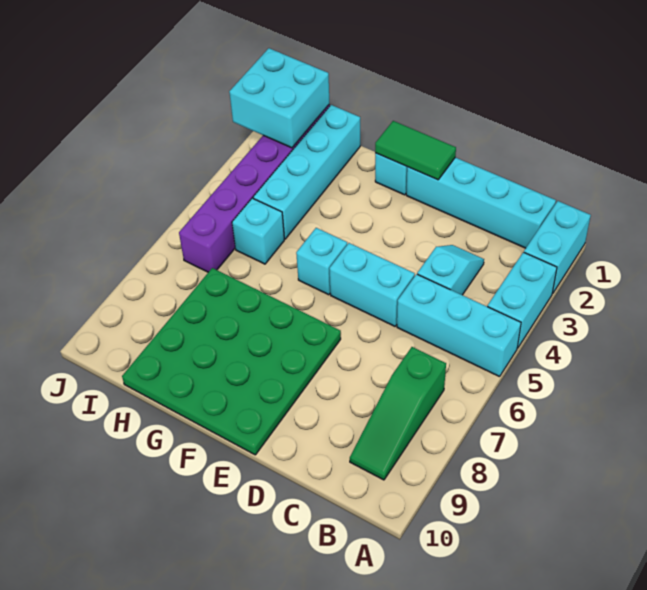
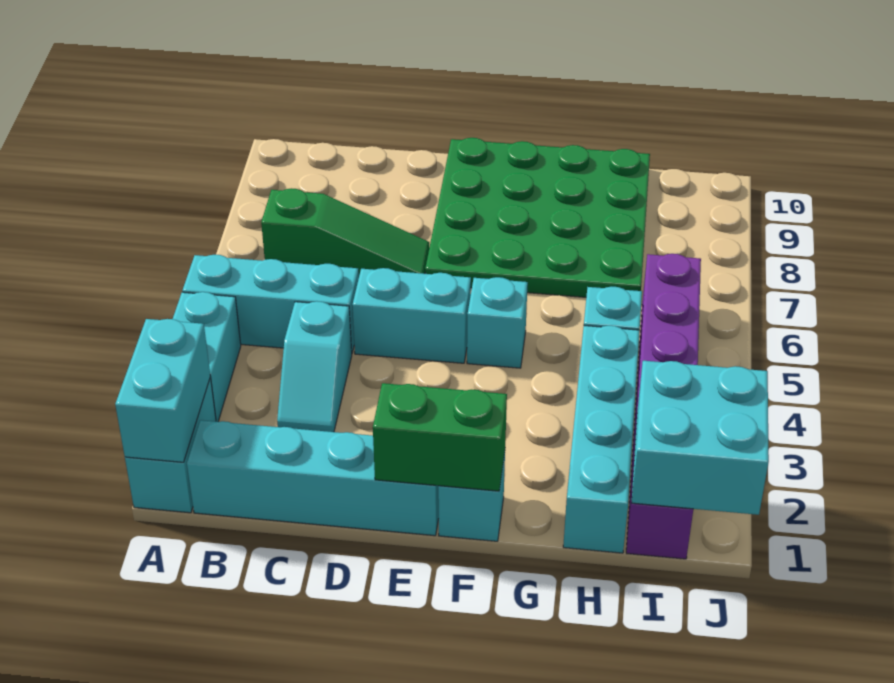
none -> cyan 1x2 brick [115,319,210,462]
green 1x3 slope [350,347,446,480] -> green 1x3 slope turned to [261,188,429,275]
green 1x2 tile [375,121,456,180] -> green 1x2 brick [373,383,507,491]

